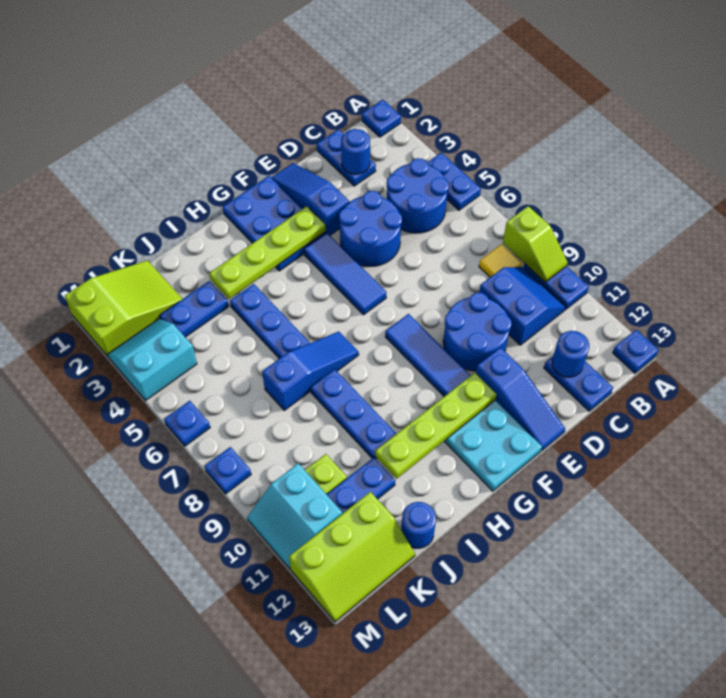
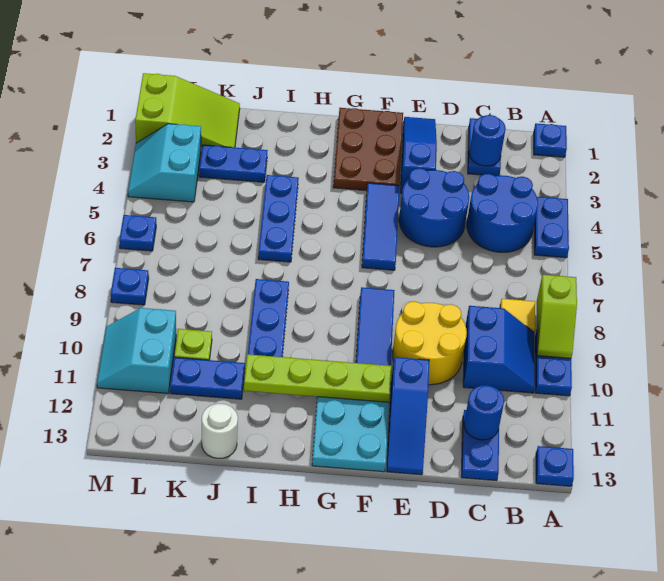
blue 2x2 round brick [443,292,511,371] -> yellow 2x2 round brick [392,301,467,385]
blue 2x3 plate [223,176,326,271] -> brown 2x3 plate [333,108,403,191]
lime 1x4 plate [209,206,326,299] -> none
blue 1x3 slope [262,331,359,410] -> none
blue 1x1 round brick [401,502,436,548] -> white 1x1 round brick [202,404,238,458]
lime 2x3 slope [289,492,415,622] -> none
cyan 2x2 slope [108,319,197,401] -> cyan 2x2 slope turned to [128,124,201,202]

